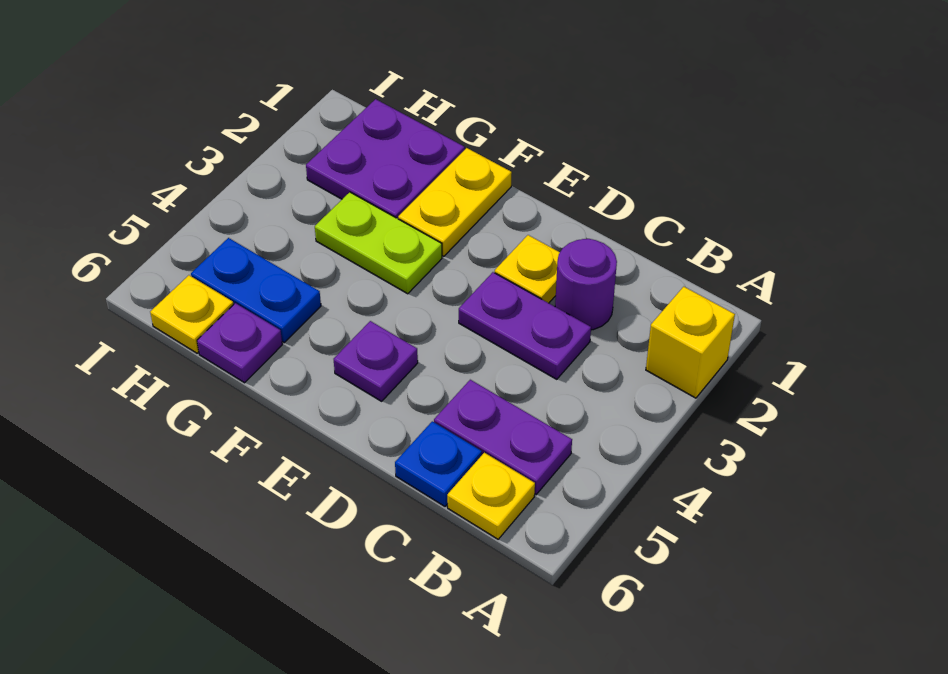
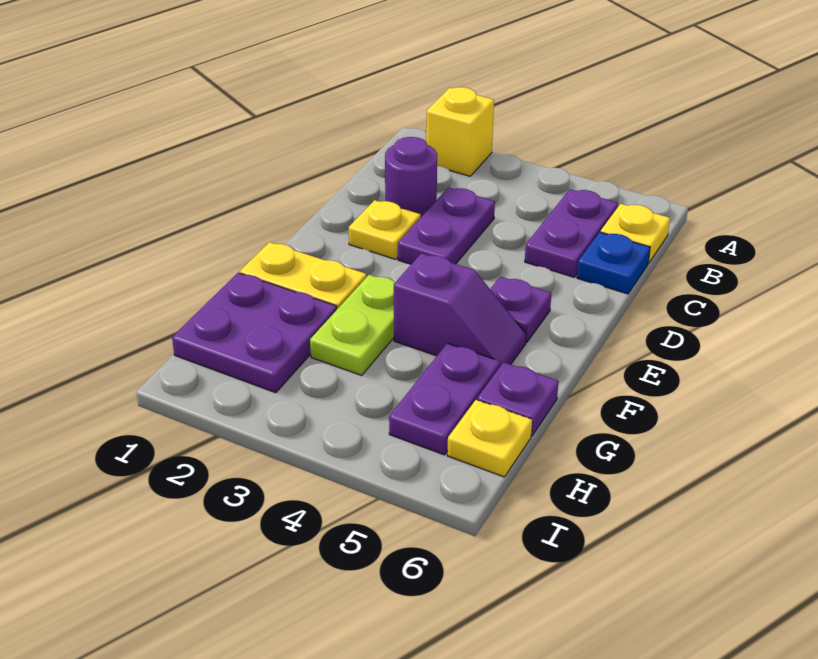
none -> purple 1x2 slope [394,253,526,366]
blue 1x2 plate [191,238,321,343] -> purple 1x2 plate [389,343,501,455]

